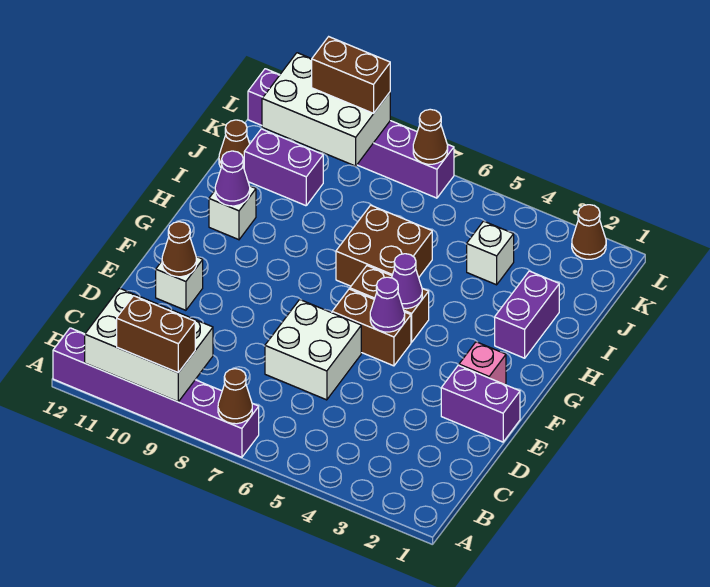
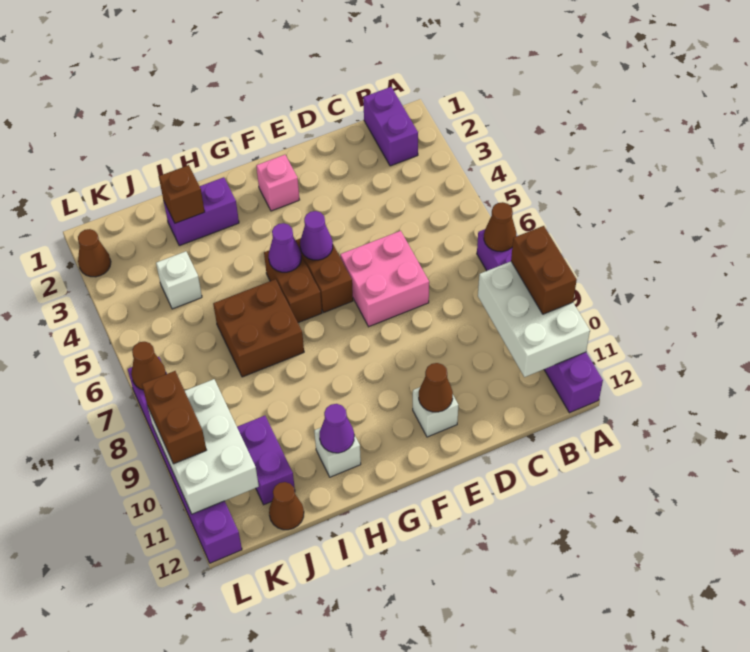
white 2x2 brick [265,300,361,400] -> pink 2x2 brick [340,231,429,327]
purple 1x2 brick [441,365,520,442] -> purple 1x2 brick moved to [363,87,418,166]
none -> brown 1x1 brick [159,165,205,223]

